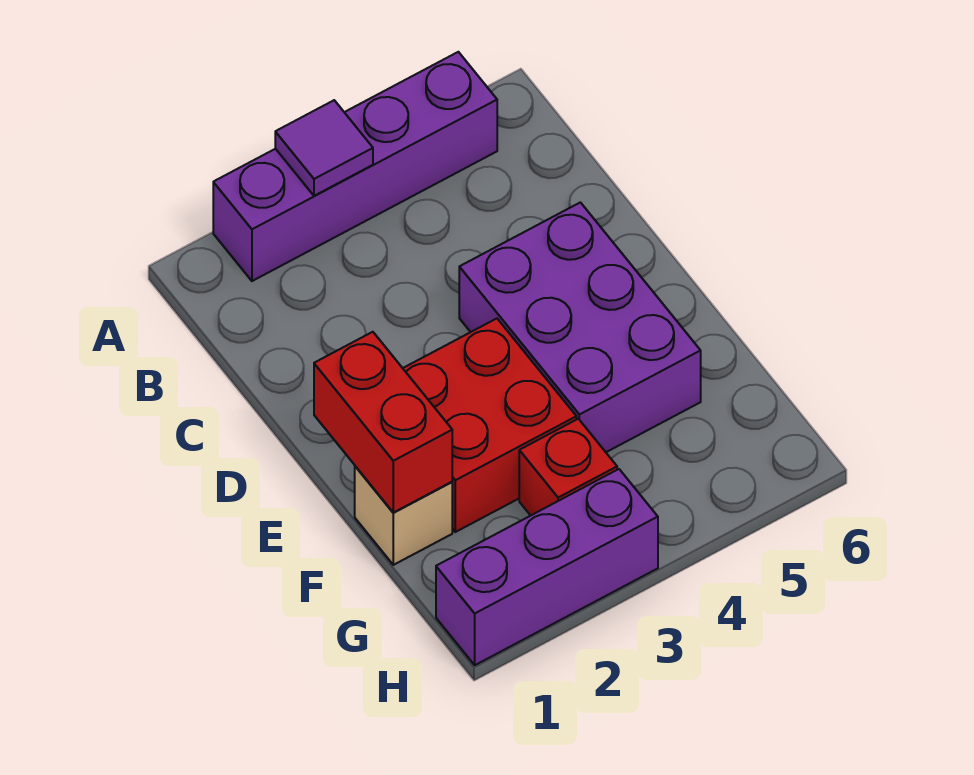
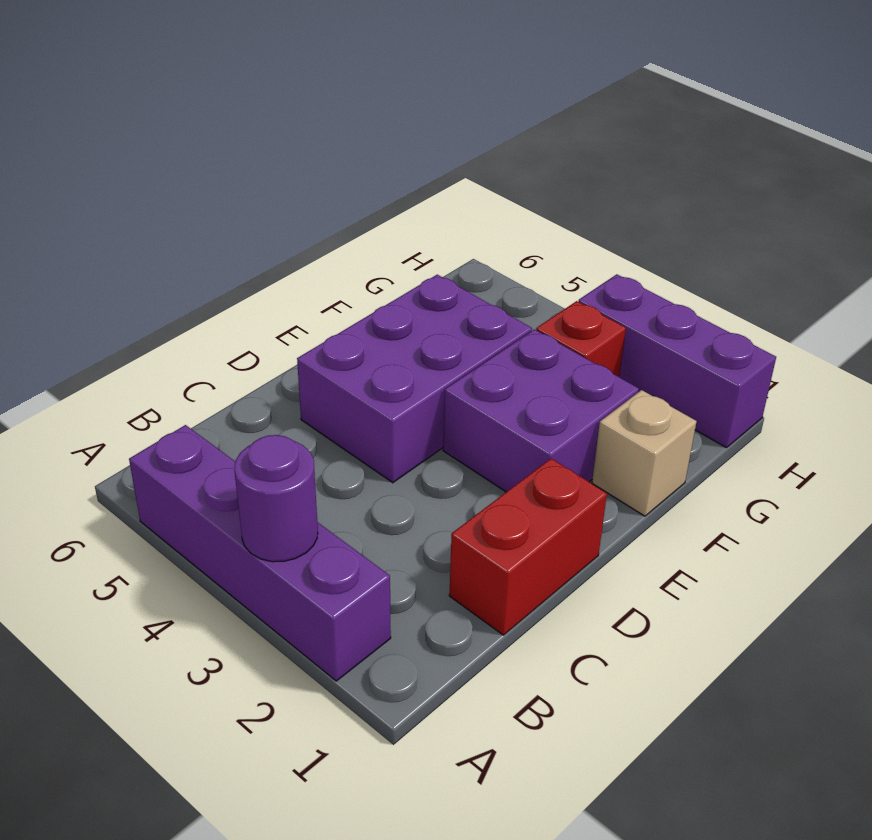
purple 1x1 tile [275,100,373,196] -> purple 1x1 round brick [234,435,318,562]
red 1x2 brick [314,332,452,513] -> red 1x2 brick moved to [449,459,607,635]
red 2x2 brick [403,319,576,532] -> purple 2x2 brick [443,329,639,492]

